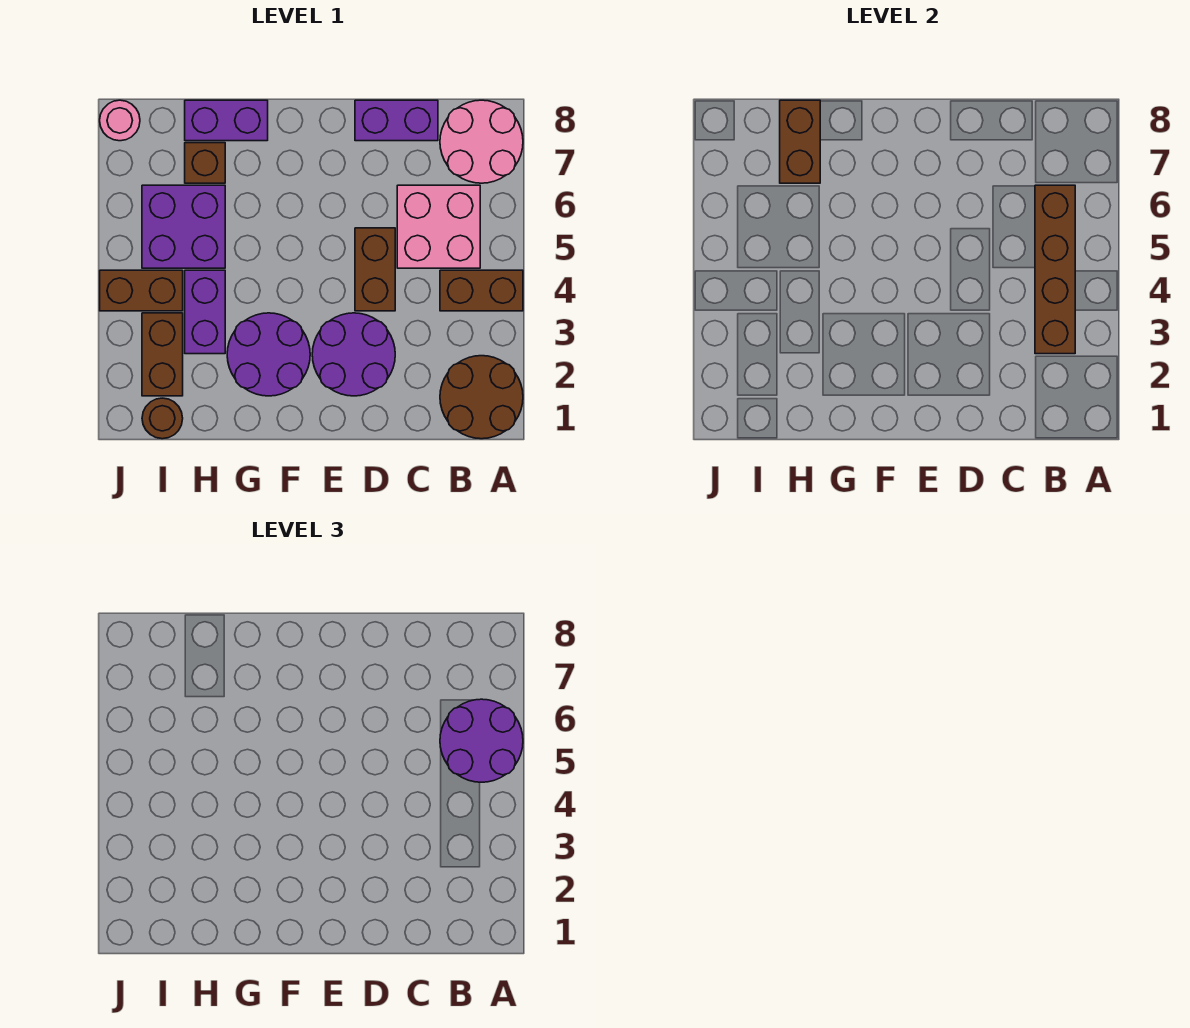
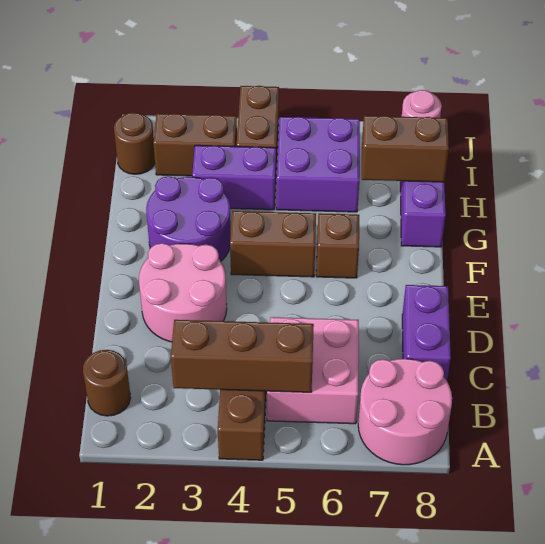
brown 2x2 round brick [440,356,523,439] -> brown 1x1 round brick [83,350,131,416]
purple 2x2 round brick [440,699,523,782] -> none
brown 1x4 brick [1035,185,1075,354] -> brown 1x3 brick [171,320,314,392]
purple 2x2 round brick [312,313,395,396] -> pink 2x2 round brick [139,243,227,342]
brown 1x2 brick [355,228,395,311] -> brown 1x2 brick moved to [230,211,316,277]
brown 1x1 brick [185,143,225,183] -> brown 1x1 brick moved to [316,213,359,278]

